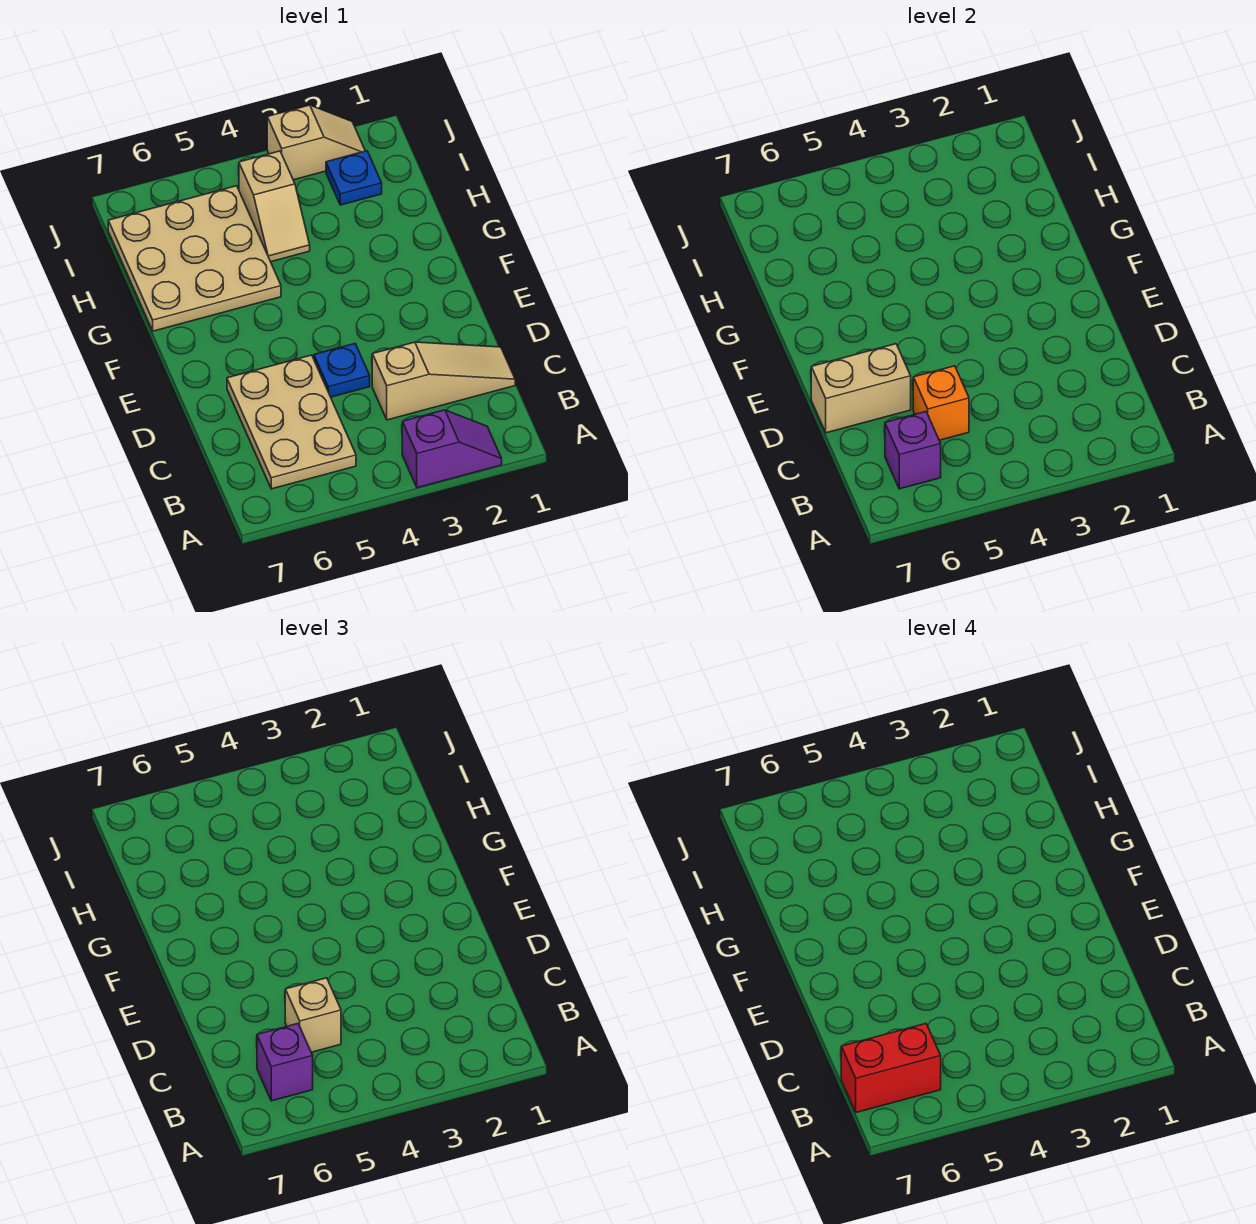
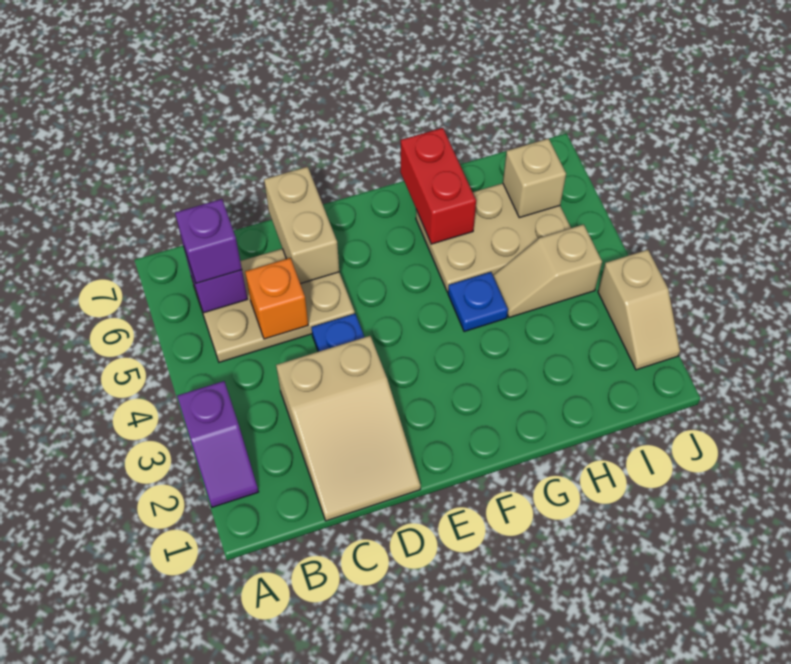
red 1x2 brick [841,1024,941,1112] -> red 1x2 brick moved to [400,128,476,244]
tan 1x3 slope [372,342,515,420] -> tan 2x3 slope [276,336,421,521]
tan 1x1 brick [285,978,341,1052] -> tan 1x1 brick moved to [503,138,566,218]
tan 3x3 plate [108,186,281,331] -> tan 2x3 plate [416,183,571,292]
blue 1x1 plate [326,151,382,205] -> blue 1x1 plate moved to [448,272,508,332]

